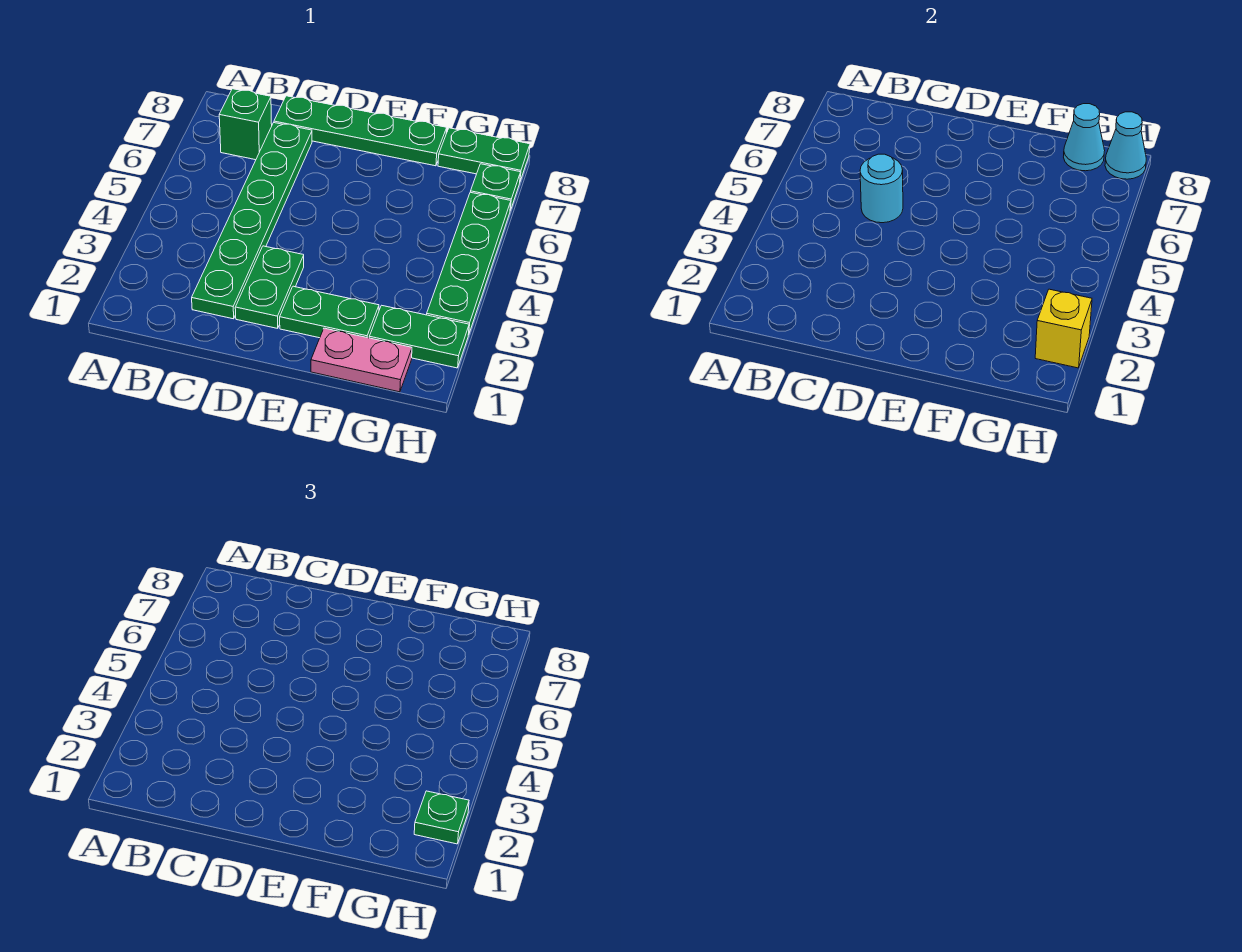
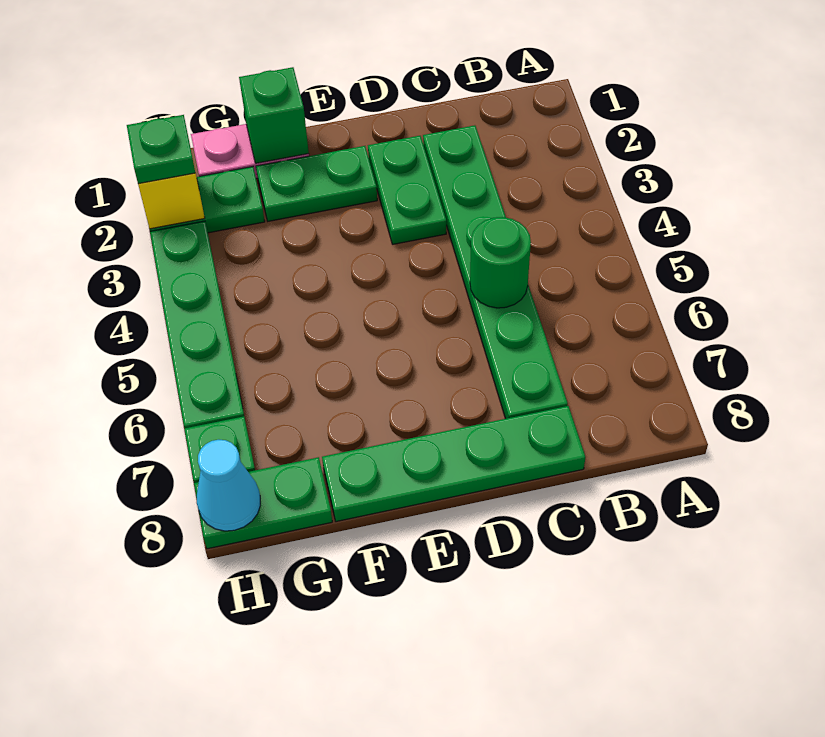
green 1x1 brick [219,89,272,160] -> green 1x1 brick moved to [239,67,309,163]
cyan 1x1 round brick [860,154,903,223] -> green 1x1 round brick [470,217,531,308]
cyan 1x1 cone [1064,104,1105,171] -> none

